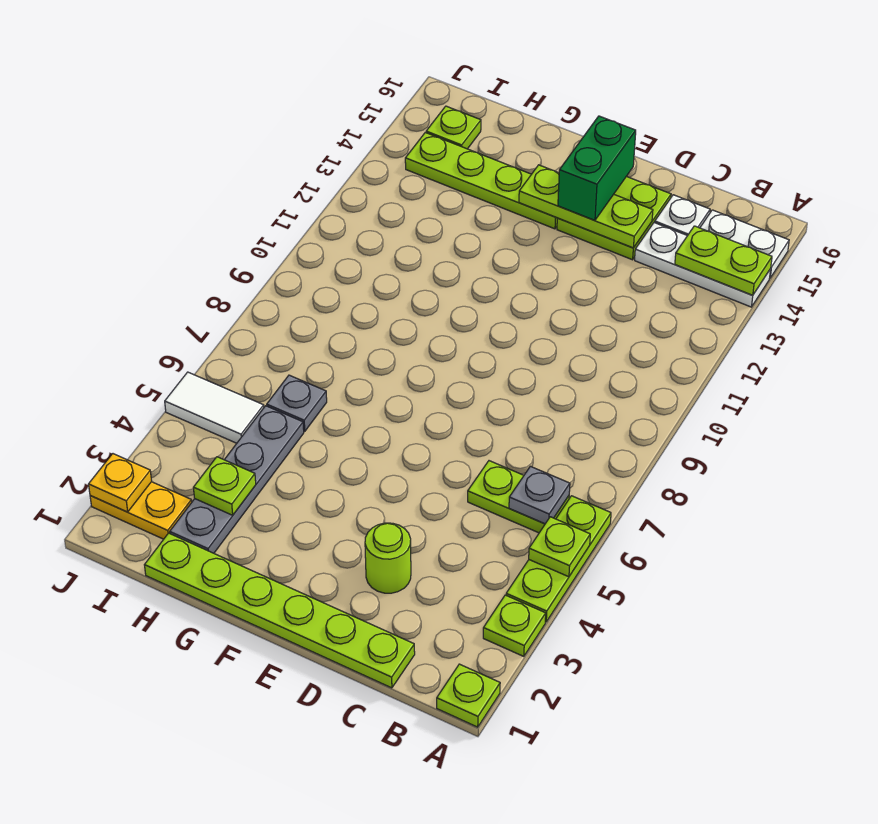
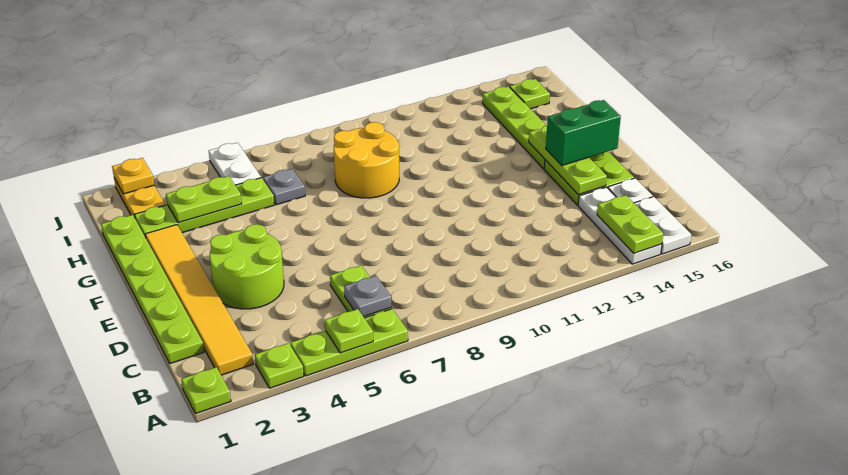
none -> yellow 1x6 tile [145,225,253,375]
lime 1x1 round brick [365,523,411,593] -> lime 2x2 round brick [210,224,284,309]
none -> yellow 2x2 round brick [334,122,399,198]
grey 1x4 plate [170,406,304,553] -> lime 1x4 plate [135,178,274,237]
lime 1x1 plate [193,457,256,515] -> lime 1x2 plate [166,176,242,223]
white 1x2 tile [165,372,264,443] -> white 1x2 plate [209,143,261,185]

